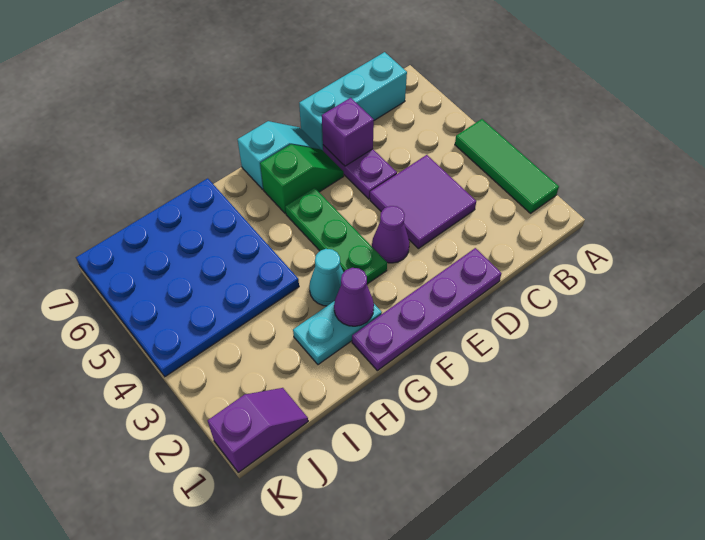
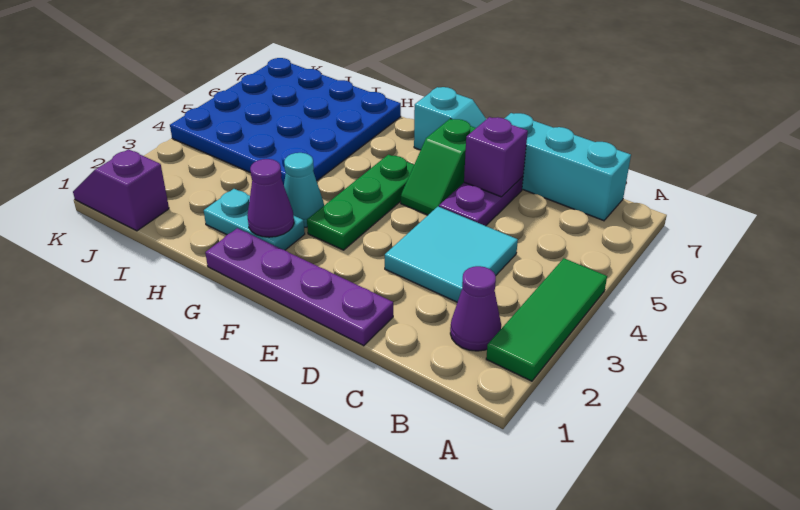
purple 2x2 tile [370,155,476,249] -> cyan 2x2 tile [385,207,518,302]
purple 1x1 cone [372,206,410,263] -> purple 1x1 cone moved to [450,266,501,351]
green 1x2 slope [260,144,344,214] -> green 1x2 slope turned to [401,119,476,215]
purple 1x2 slope [208,388,308,472] -> purple 1x2 slope turned to [73,149,169,231]

